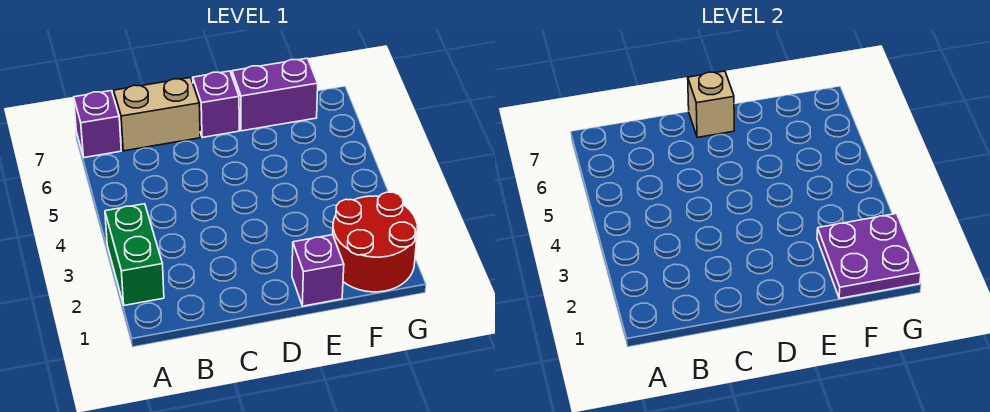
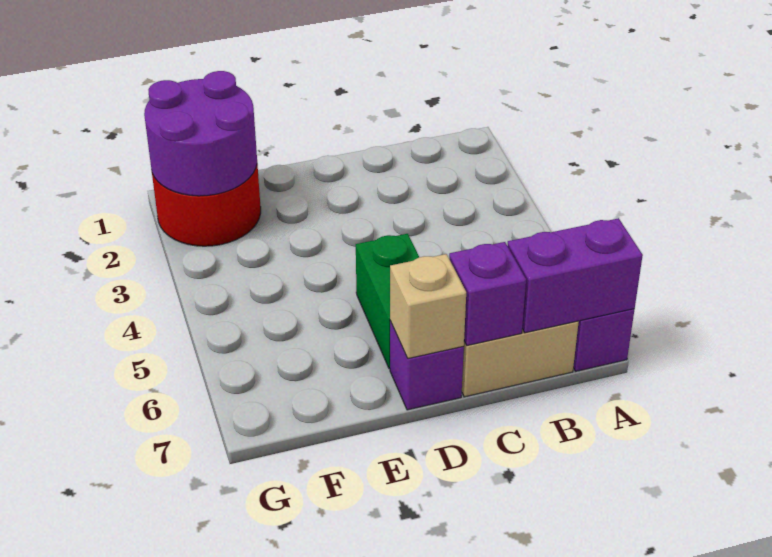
green 1x2 brick [105,204,164,305] -> green 1x2 brick moved to [356,234,419,369]
purple 1x1 brick [292,235,344,306] -> purple 1x1 brick moved to [449,242,526,345]
purple 1x2 brick [232,58,318,131] -> purple 1x2 brick moved to [508,218,643,333]
purple 2x2 plate [817,214,921,298] -> purple 2x2 round brick [144,71,257,196]

